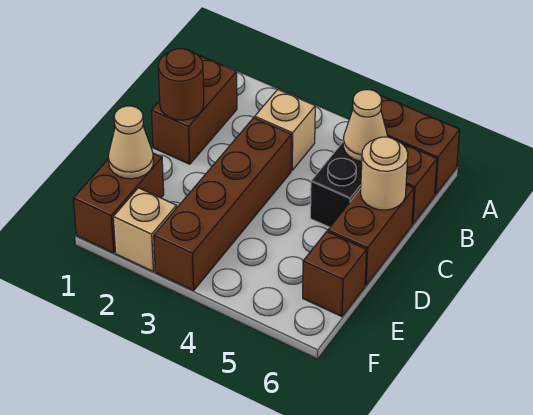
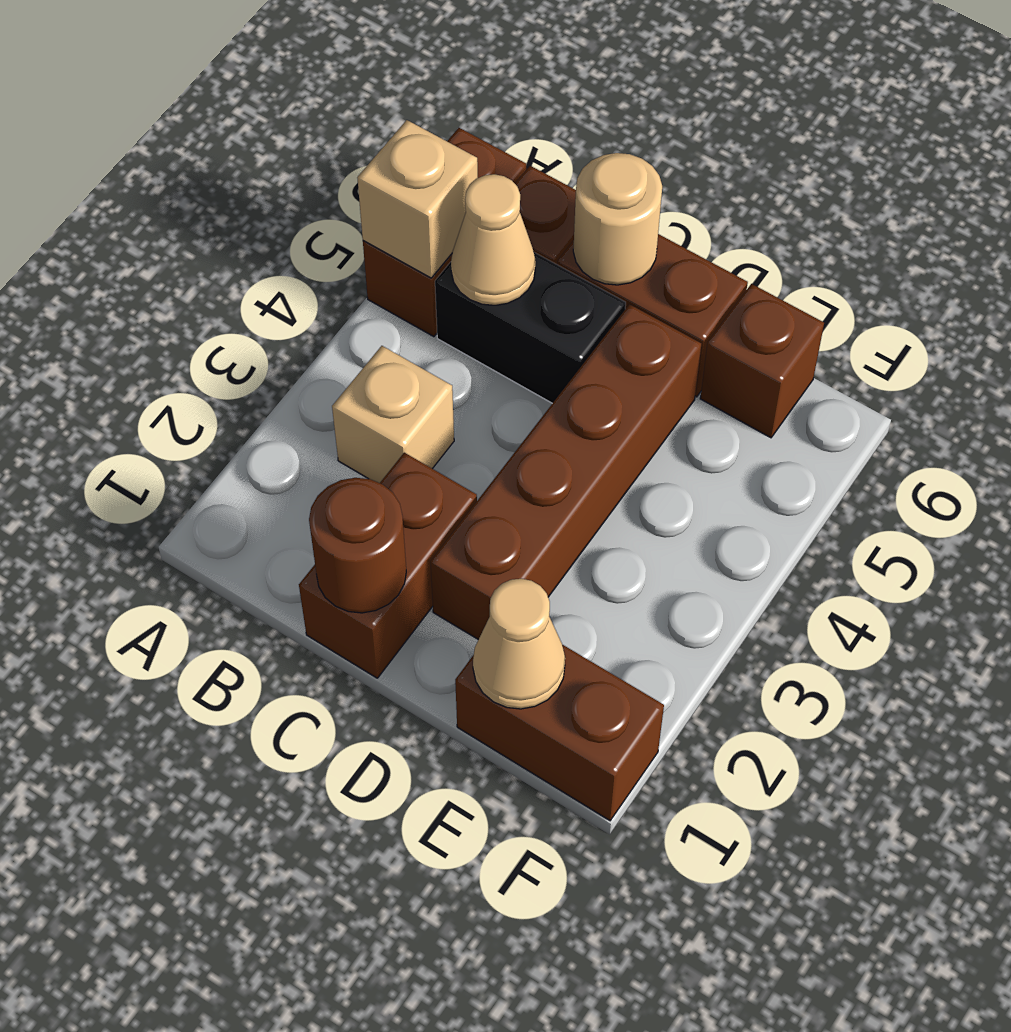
brown 1x2 brick [151,56,237,164] -> brown 1x2 brick turned to [299,453,477,678]
brown 1x4 brick [154,118,292,290] -> brown 1x4 brick turned to [430,304,701,639]
tan 1x1 brick [113,188,177,271] -> tan 1x1 brick moved to [357,120,478,278]

